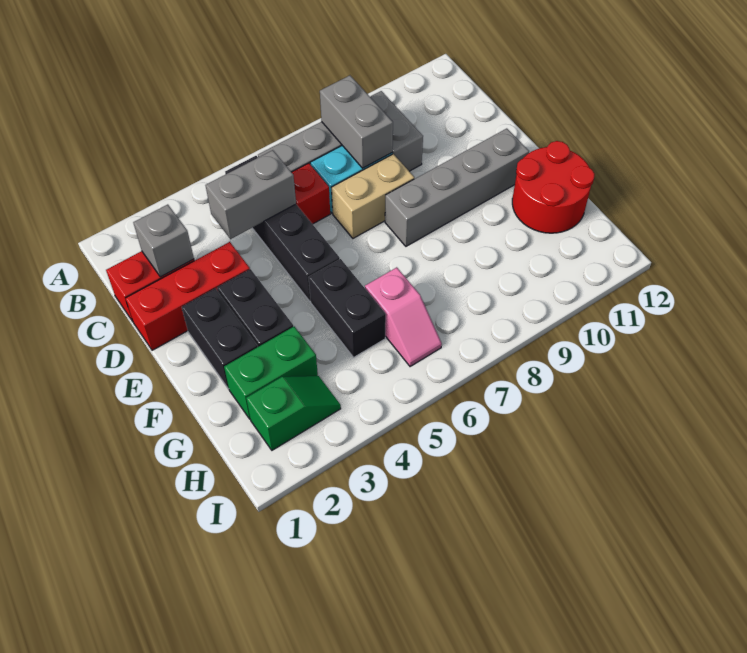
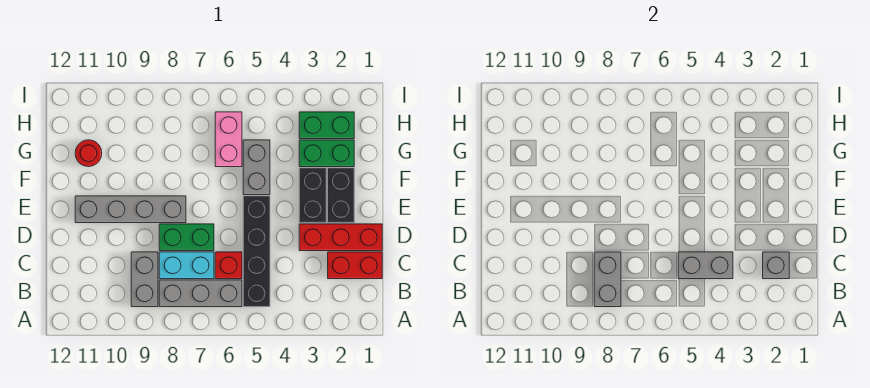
tan 1x2 brick [332,154,414,238] -> green 1x2 brick [159,224,214,251]
black 1x2 brick [308,259,386,357] -> grey 1x2 brick [243,140,270,195]
red 2x2 round brick [512,141,595,233] -> red 1x1 round brick [75,140,102,167]
pink 1x2 slope [365,267,442,367] -> pink 1x2 brick [215,112,242,167]
green 1x2 slope [246,376,341,450] -> green 1x2 brick [299,112,354,139]

